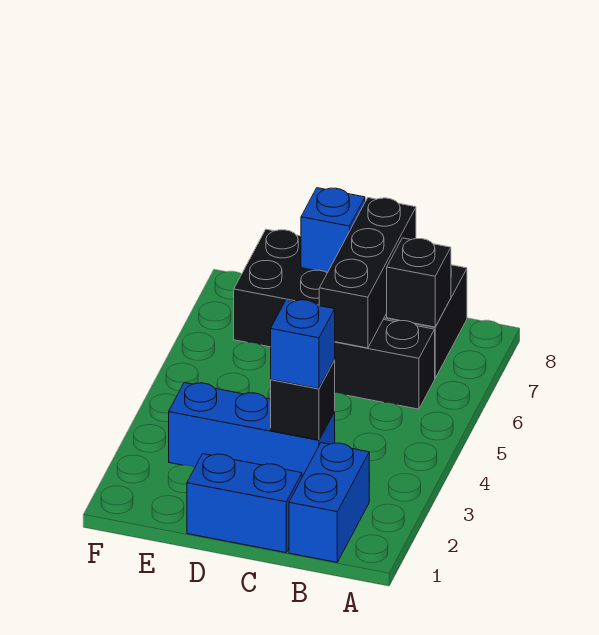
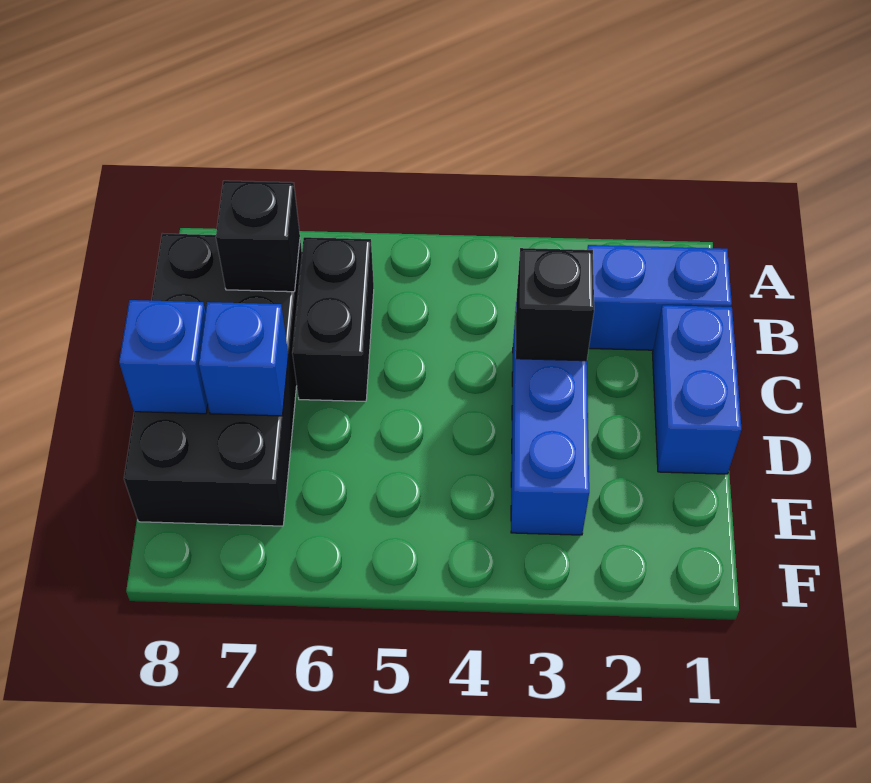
blue 1x1 brick [271,299,335,389] -> blue 1x1 brick moved to [199,302,288,416]
black 1x3 brick [319,198,416,348] -> none

